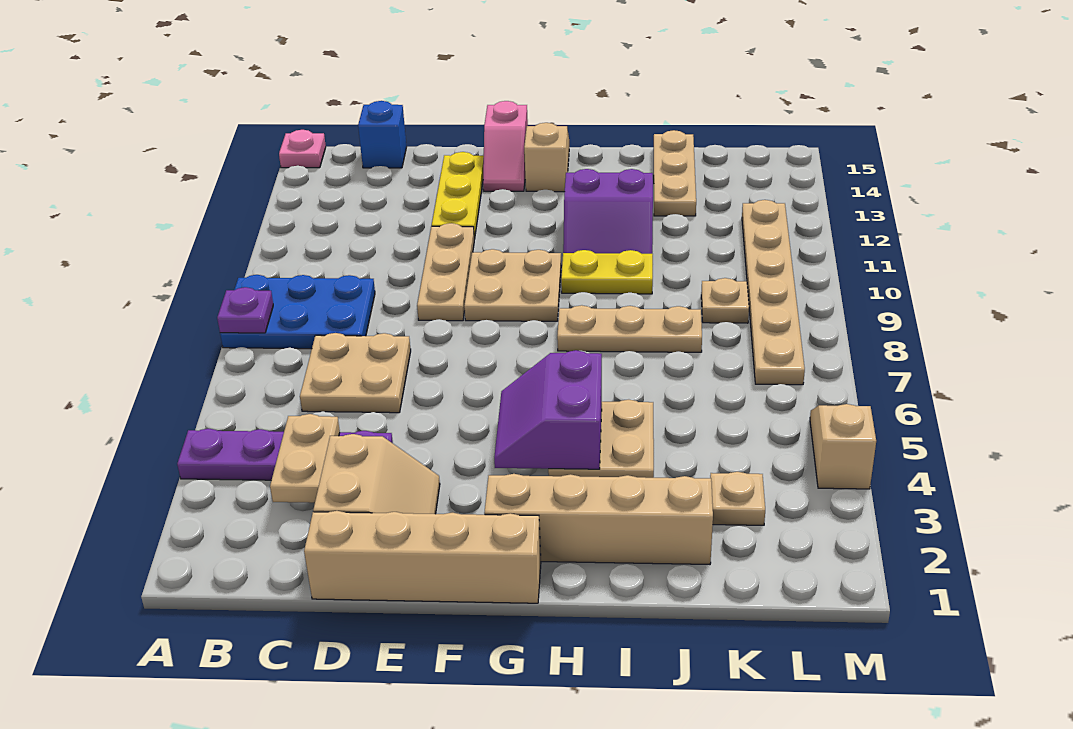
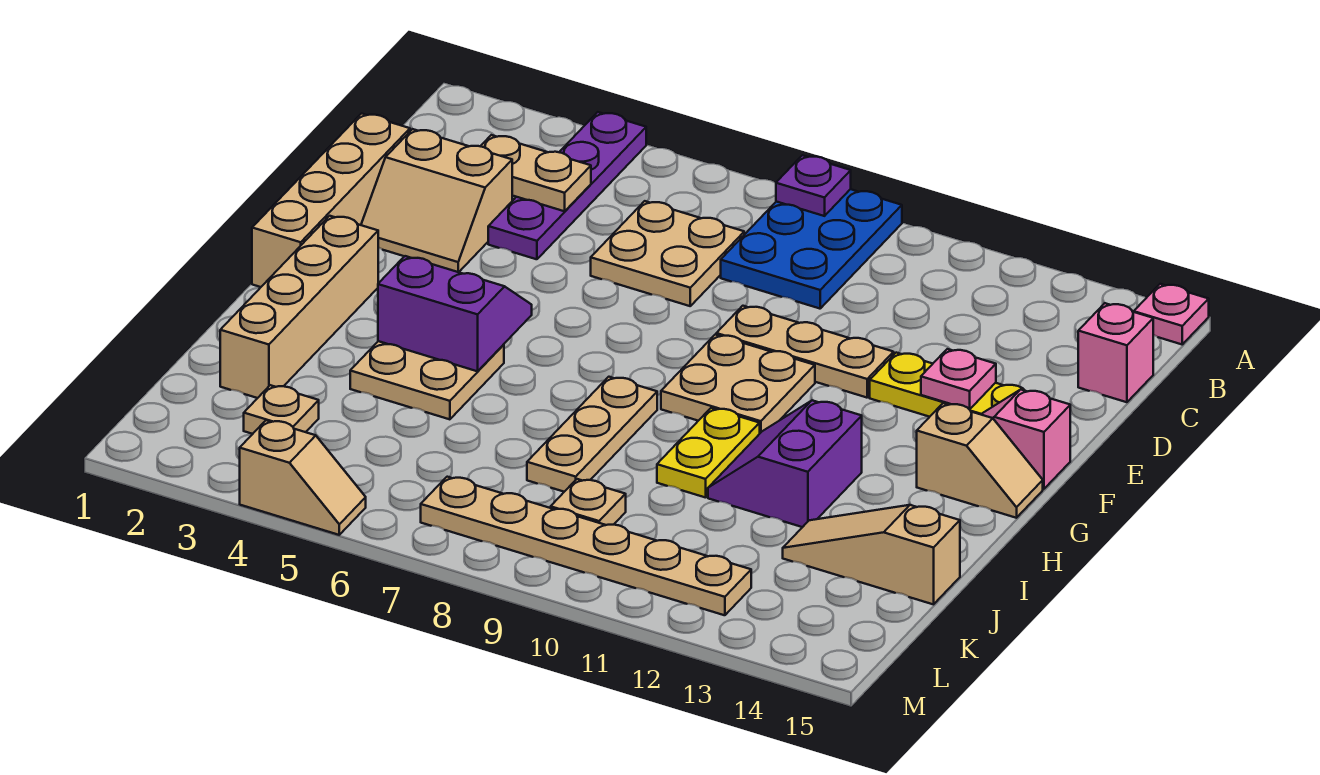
blue 1x1 brick [358,101,406,168] -> pink 1x1 brick [1078,303,1153,402]
none -> pink 1x1 plate [921,349,996,410]
tan 1x3 plate [654,130,696,216] -> tan 1x3 slope [783,505,960,604]

